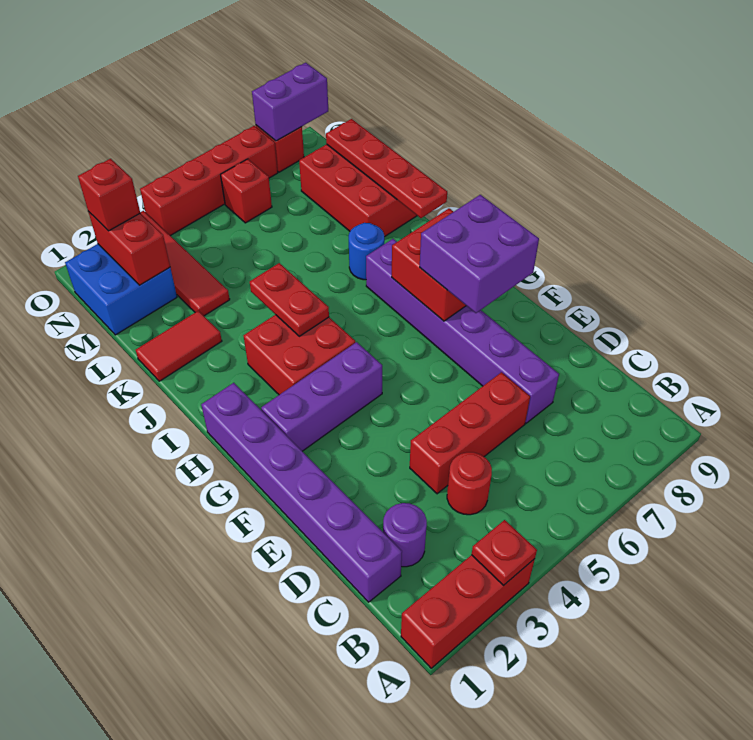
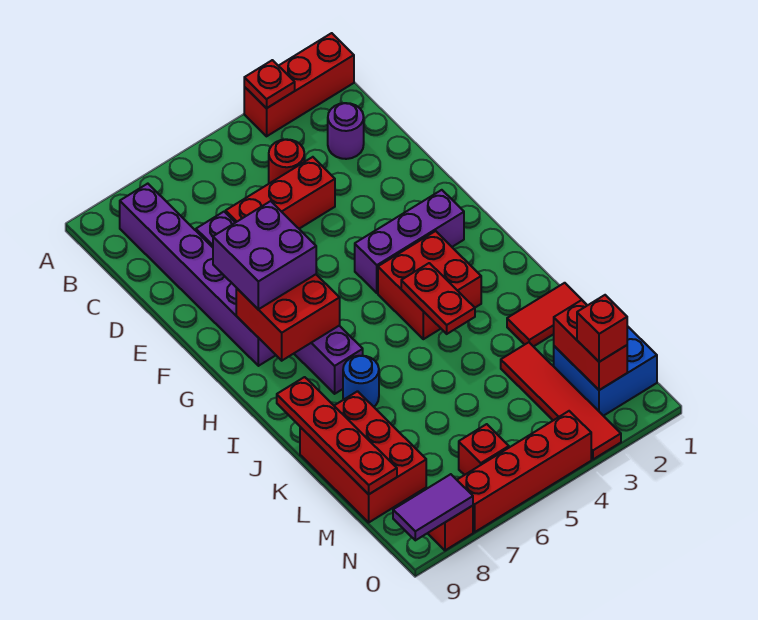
purple 1x6 brick [201,383,402,602] -> purple 1x6 brick moved to [120,184,276,366]
purple 1x2 brick [252,63,328,141] -> purple 1x2 tile [393,474,473,540]

